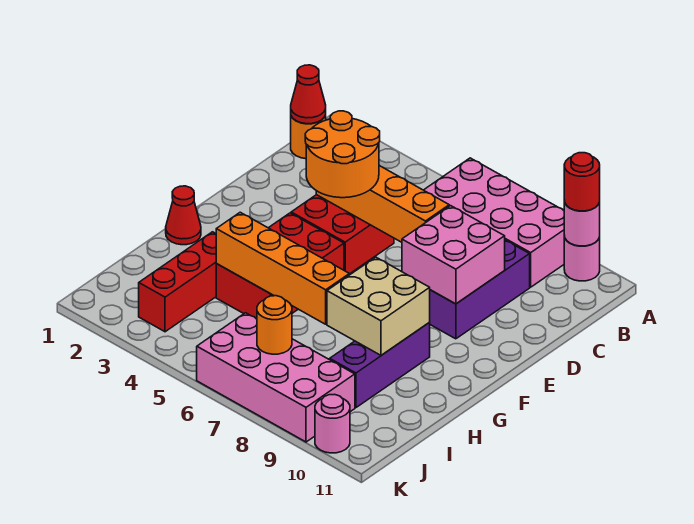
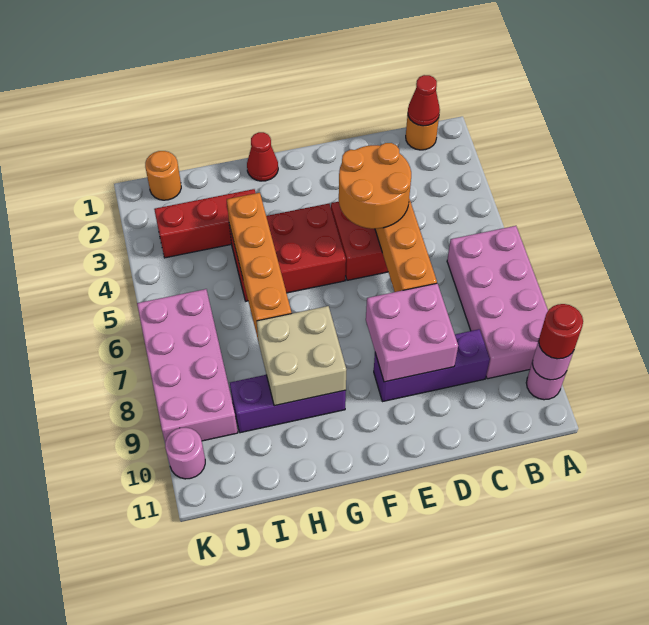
orange 1x1 round brick [257,296,292,354] -> orange 1x1 round brick moved to [145,151,181,200]

